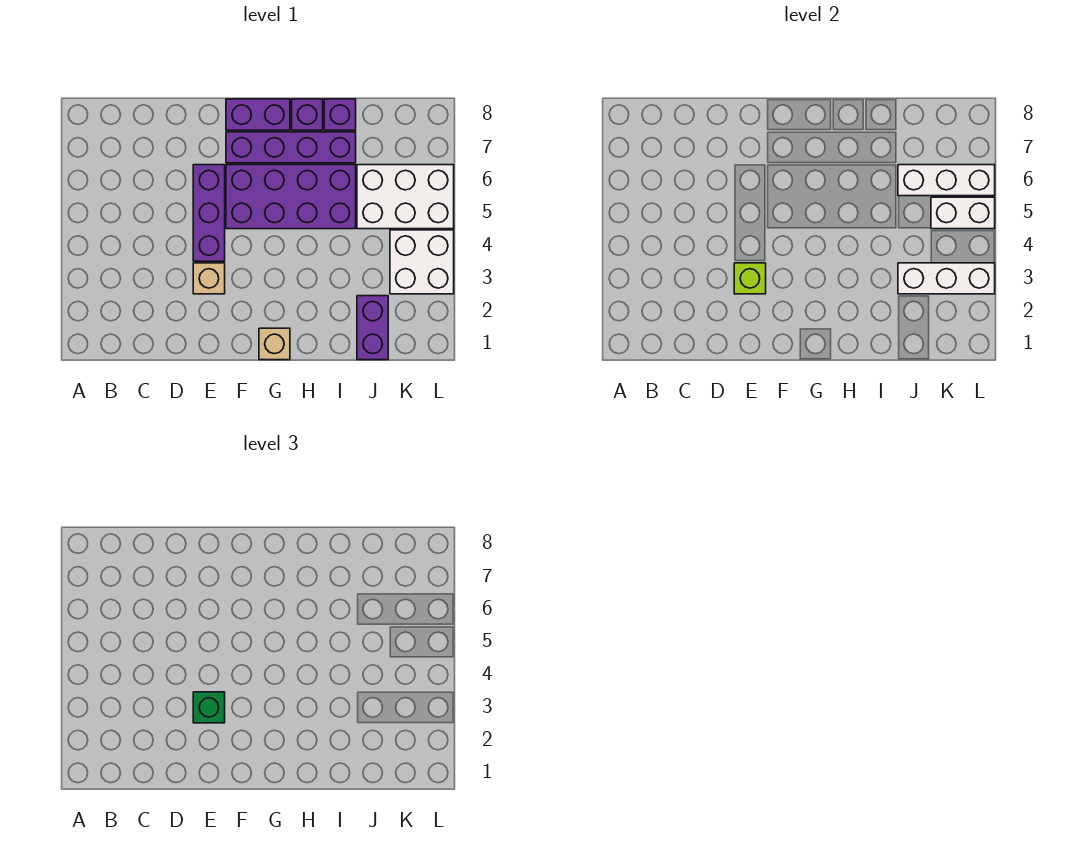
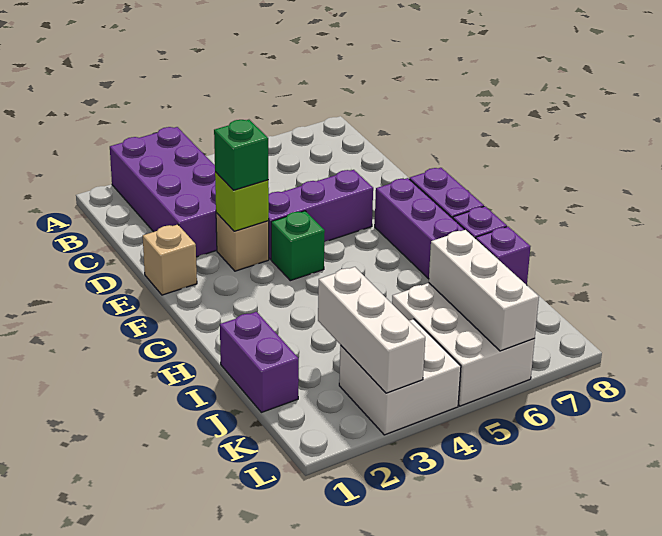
none -> green 1x1 brick [271,211,325,281]
purple 2x4 brick [226,165,356,229] -> purple 2x4 brick moved to [110,127,217,257]
tan 1x1 brick [259,328,290,360] -> tan 1x1 brick moved to [143,224,197,295]
purple 1x2 brick [357,296,388,360] -> purple 1x2 brick turned to [220,312,299,412]
white 1x2 brick [931,197,995,229] -> none

